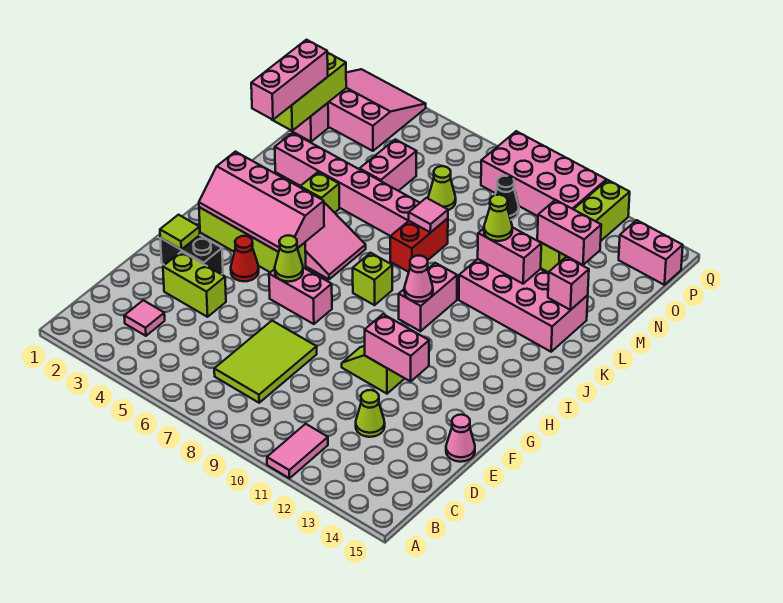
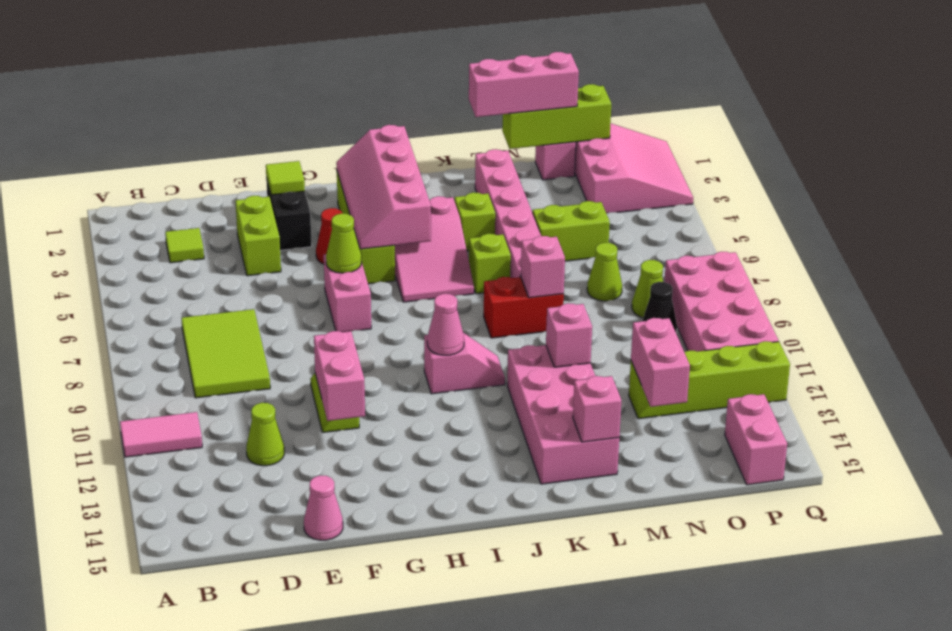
pink 1x1 tile [124,300,165,336] -> lime 1x1 tile [165,228,204,263]
lime 2x3 tile [214,321,317,403] -> lime 2x3 tile turned to [181,309,270,398]
lime 1x1 brick [353,253,392,305] -> lime 1x1 brick moved to [469,234,511,294]
pink 1x2 brick [399,263,457,331] -> pink 1x2 slope [424,333,505,394]
pink 1x1 tile [409,198,448,232] -> pink 1x1 brick [521,236,565,298]
pink 1x2 brick [478,227,541,284] -> pink 1x1 brick [546,303,592,367]
lime 1x1 cone [484,195,512,241] -> lime 1x1 cone moved to [632,260,663,318]
pink 1x2 brick [360,139,417,191] -> lime 1x2 brick [533,201,610,261]

